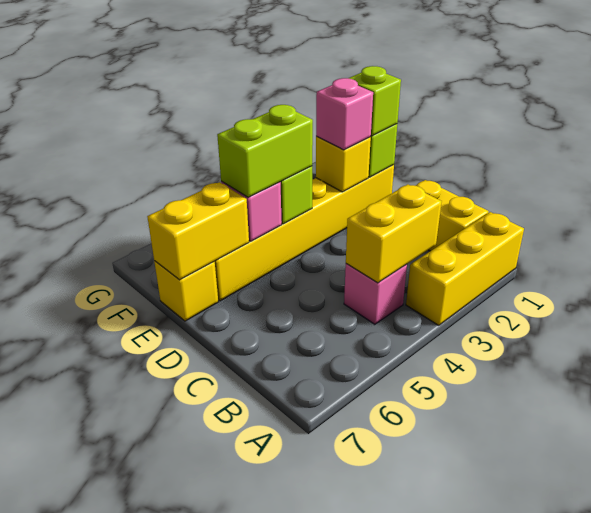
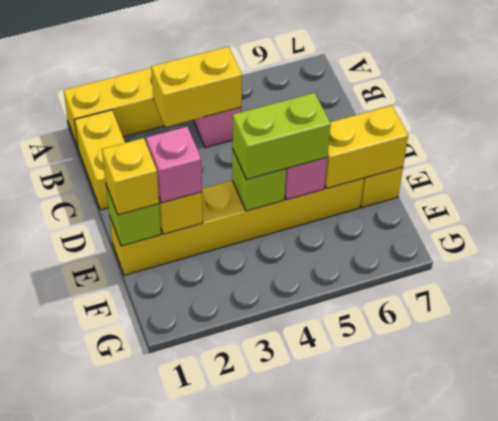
lime 1x1 brick [349,66,401,136] -> yellow 1x1 brick [102,138,159,215]

